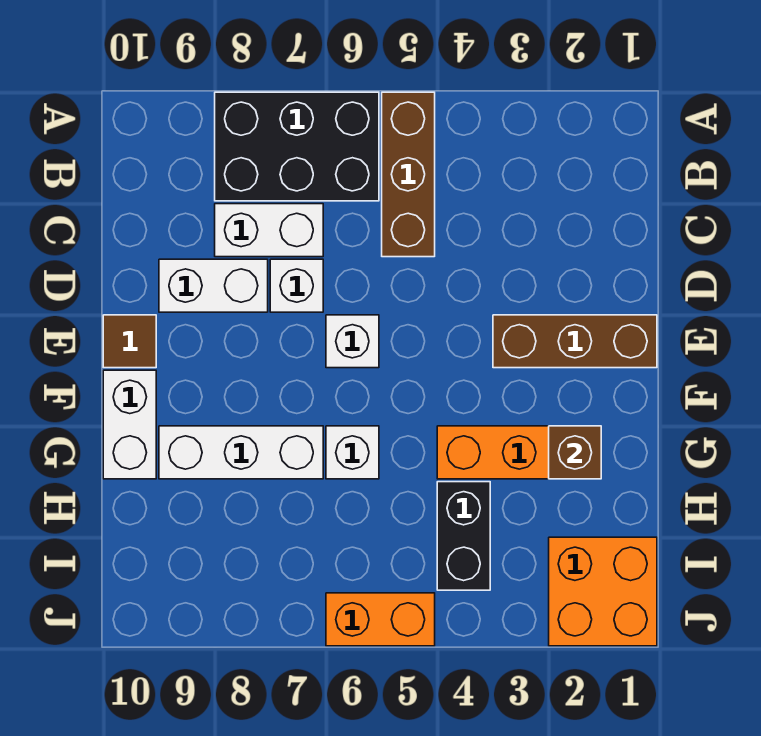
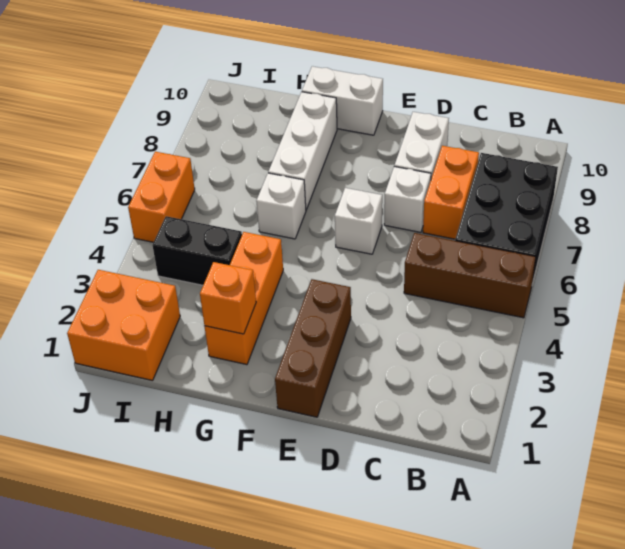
white 1x2 brick [215,204,323,257] -> orange 1x2 brick [423,146,479,239]
brown 1x1 tile [103,315,156,368] -> none
brown 1x1 brick [549,426,601,479] -> orange 1x1 brick [200,262,256,334]

